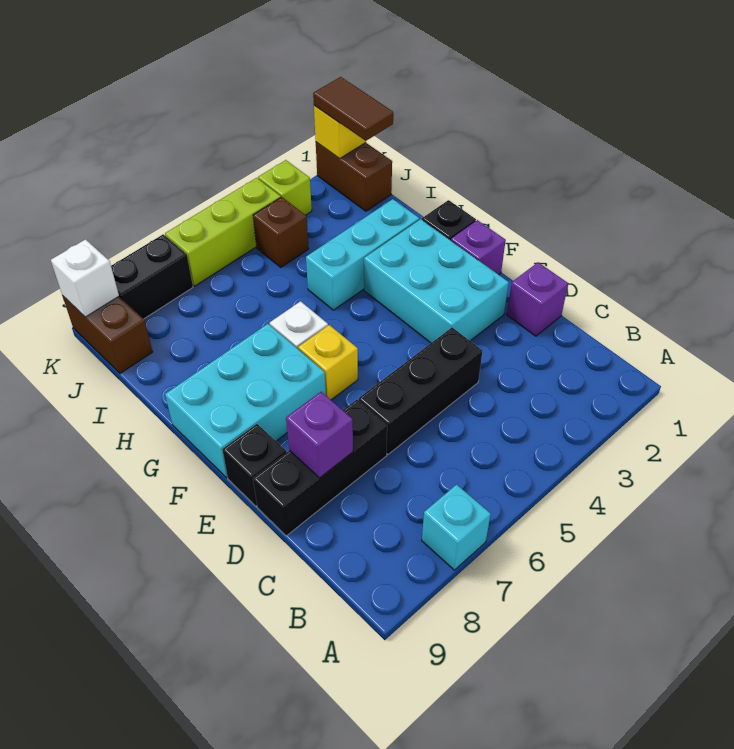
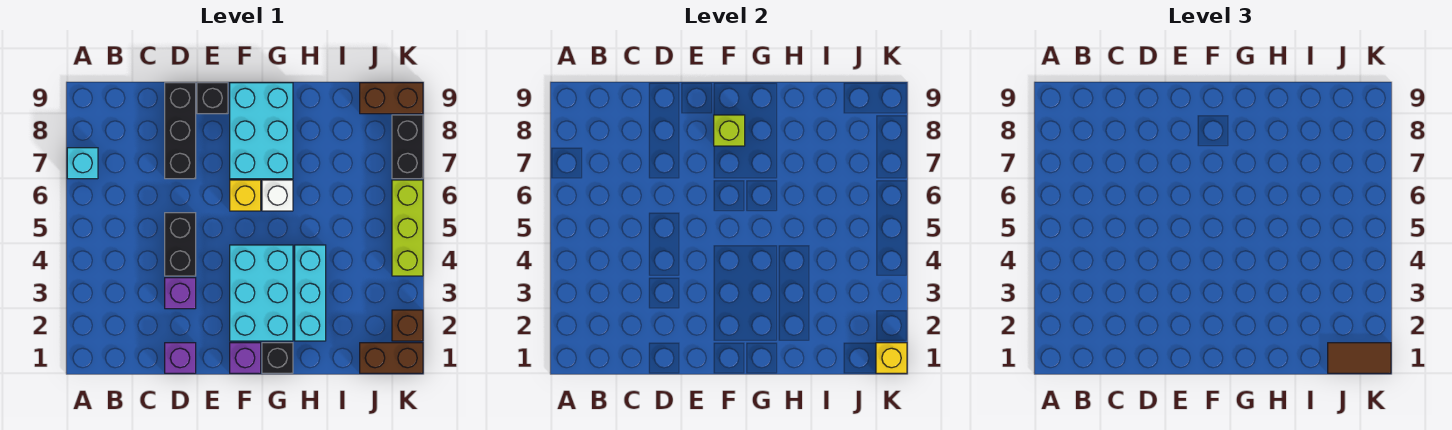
black 1x3 brick [359,328,482,454] -> black 1x2 brick [165,213,196,276]
purple 1x1 brick [286,392,353,478] -> purple 1x1 brick moved to [165,278,196,309]
cyan 2x3 brick [364,219,509,343] -> cyan 2x3 brick turned to [230,245,293,341]
brown 1x1 brick [253,197,309,267] -> brown 1x1 brick moved to [392,310,423,341]
lime 1x1 brick [258,160,312,215] -> lime 1x1 brick moved to [714,115,745,146]
white 1x1 brick [51,239,119,317] -> none

